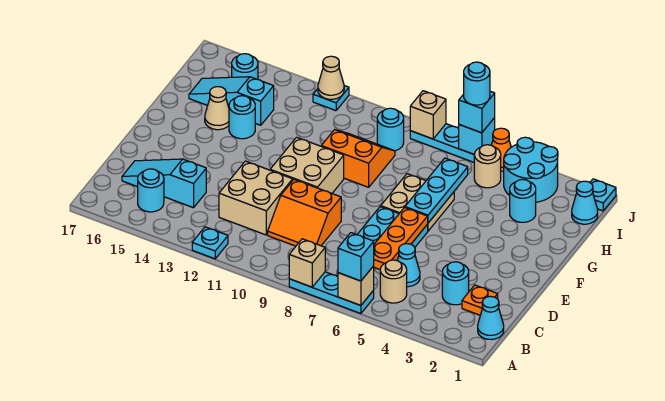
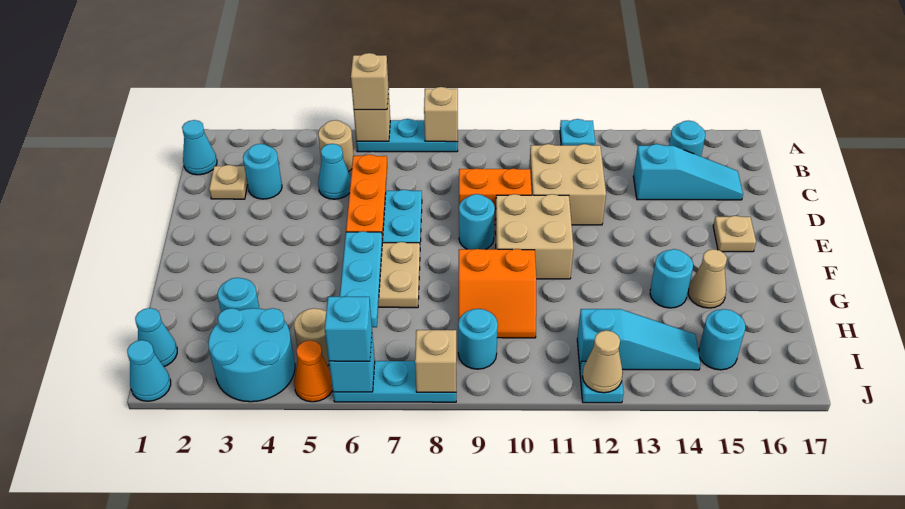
cyan 1x1 brick [338,233,374,281] -> tan 1x1 brick [351,53,389,110]
orange 1x1 plate [462,285,498,315] -> tan 1x1 plate [209,165,248,199]
none -> tan 1x1 plate [713,216,756,252]
cyan 1x3 slope [189,77,274,125] -> cyan 1x3 slope moved to [577,309,701,370]
cyan 1x1 plate [590,179,616,211] -> cyan 1x1 cone [127,340,171,401]
cyan 1x1 round brick [464,62,490,105] -> cyan 1x1 round brick moved to [459,194,495,249]

